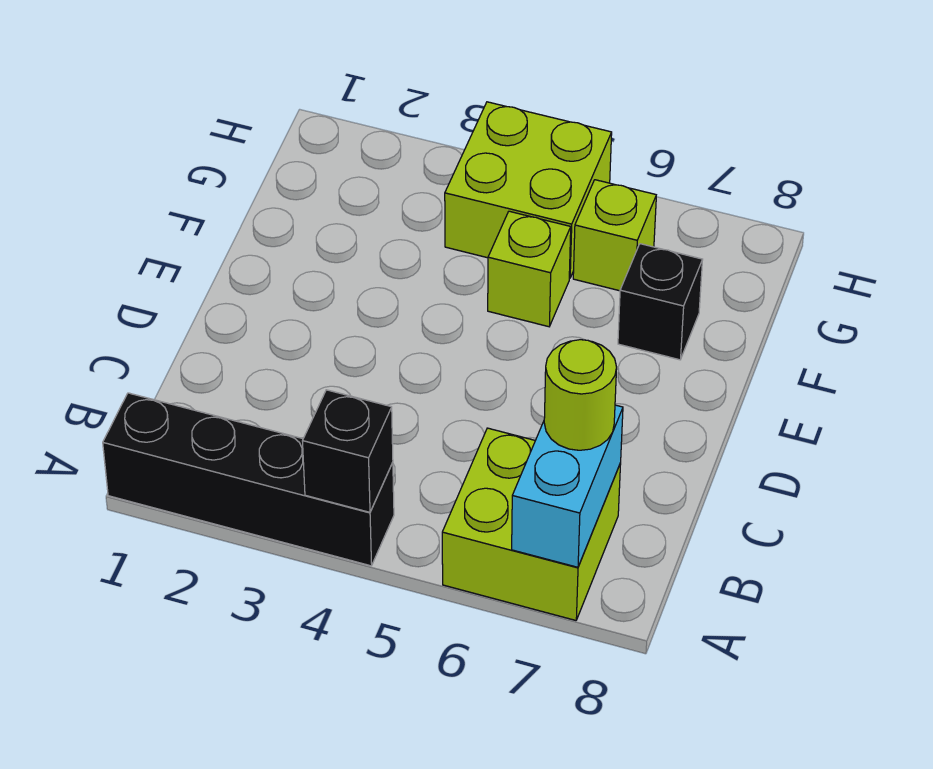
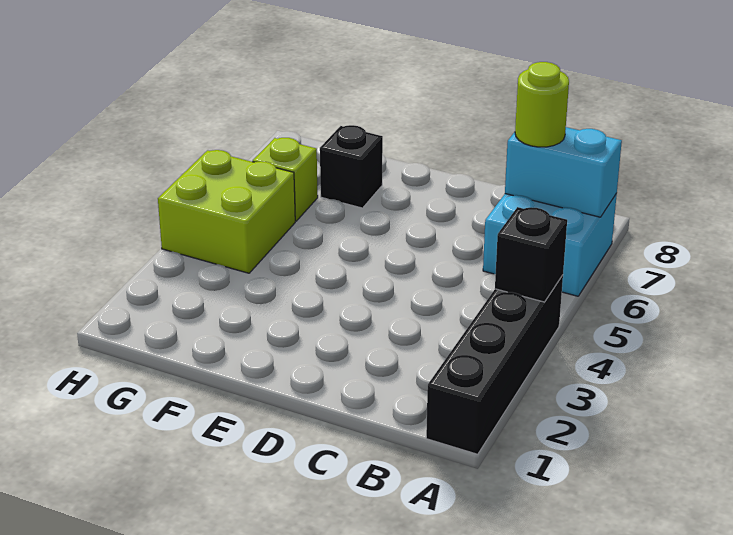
lime 2x2 brick [442,428,621,620] -> cyan 2x2 brick [483,193,617,296]
lime 1x1 brick [488,211,571,327] -> none

